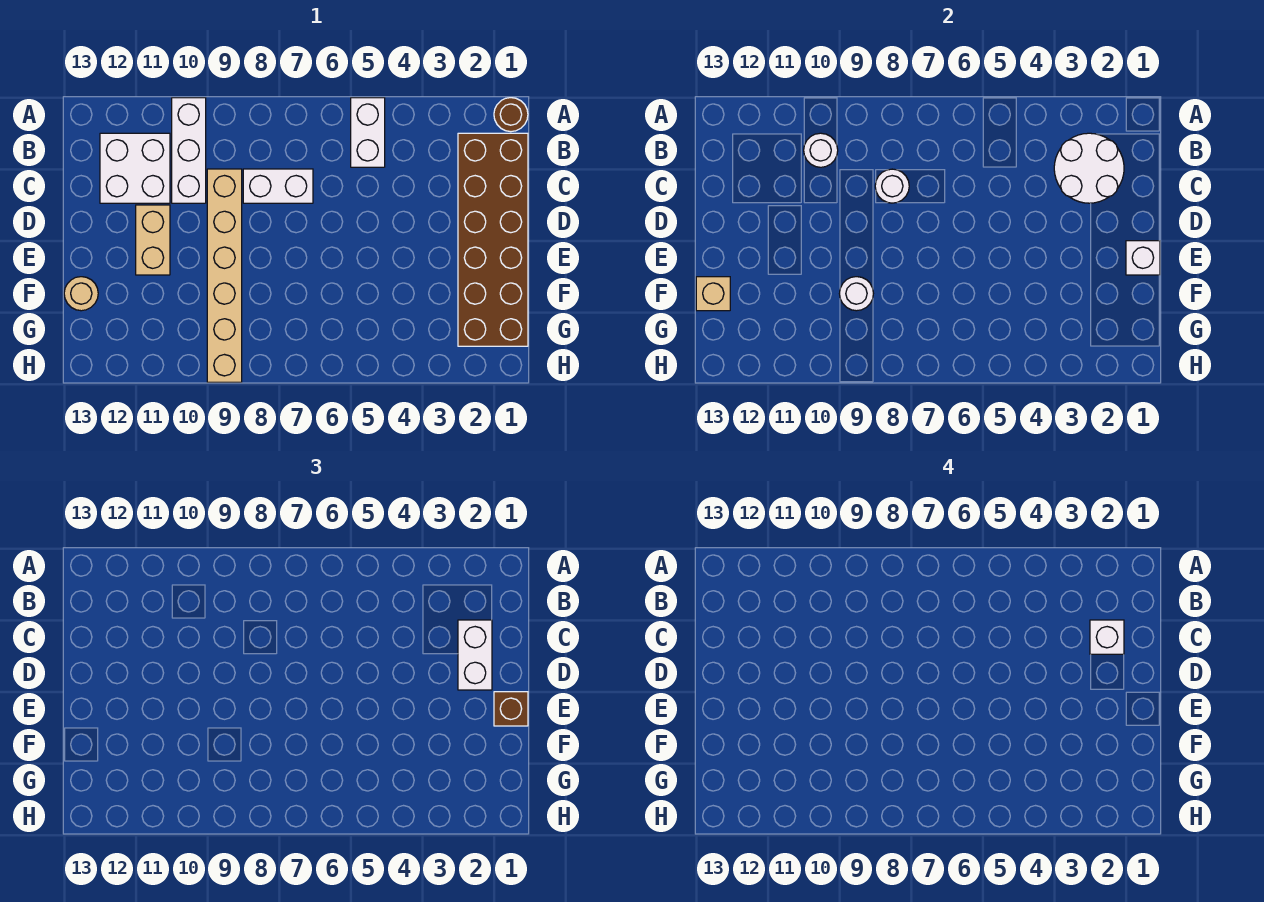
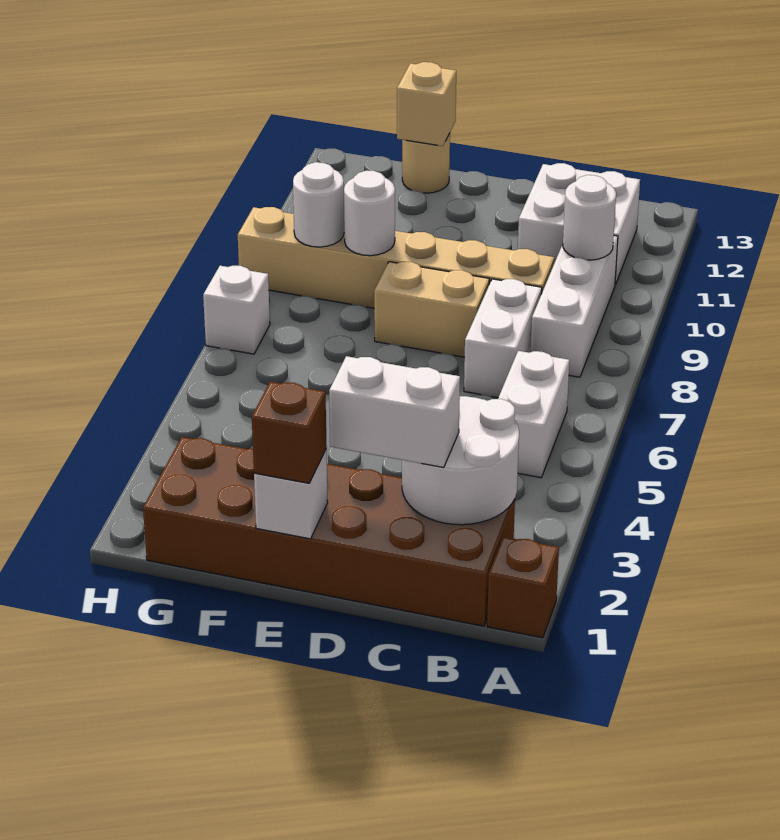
brown 1x1 round brick [494,98,528,132] -> brown 1x1 brick [487,537,559,638]
white 1x2 brick [351,98,385,167] -> white 1x2 brick turned to [498,351,569,478]
white 1x3 brick [172,98,206,203] -> white 1x3 brick turned to [531,236,618,377]
white 1x1 brick [1090,620,1124,654] -> white 1x1 brick moved to [203,266,270,354]
white 1x1 round brick [875,169,909,203] -> white 1x1 round brick moved to [293,162,344,247]
tan 1x2 brick [136,205,170,275] -> tan 1x2 brick moved to [374,262,489,357]

